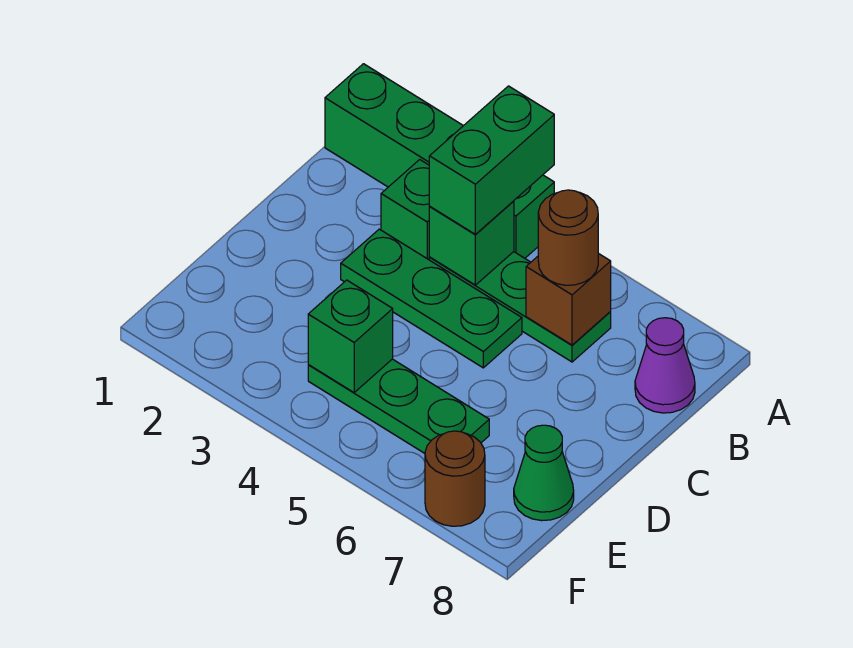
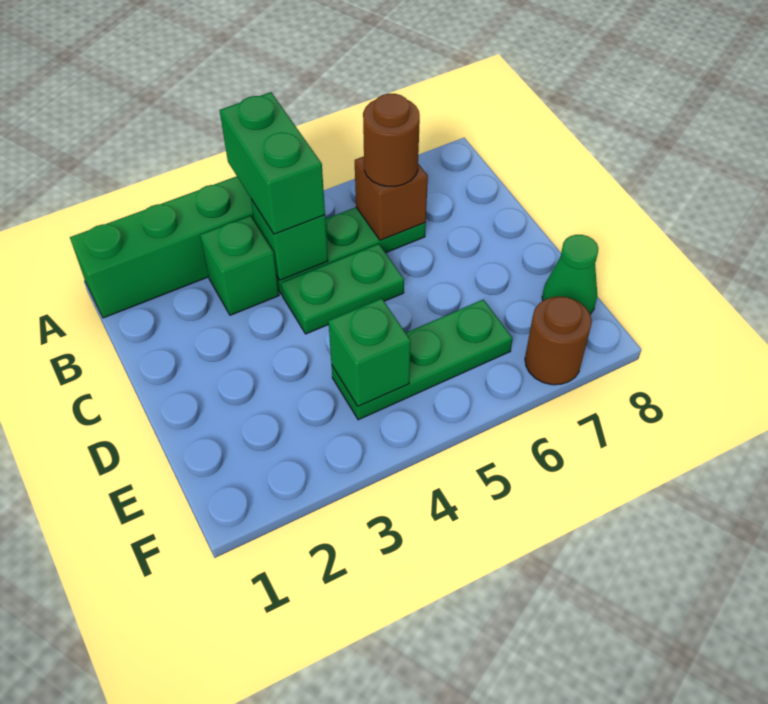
purple 1x1 cone [635,318,695,413] -> none
green 1x3 plate [341,229,522,368] -> green 1x2 plate [281,244,404,334]

